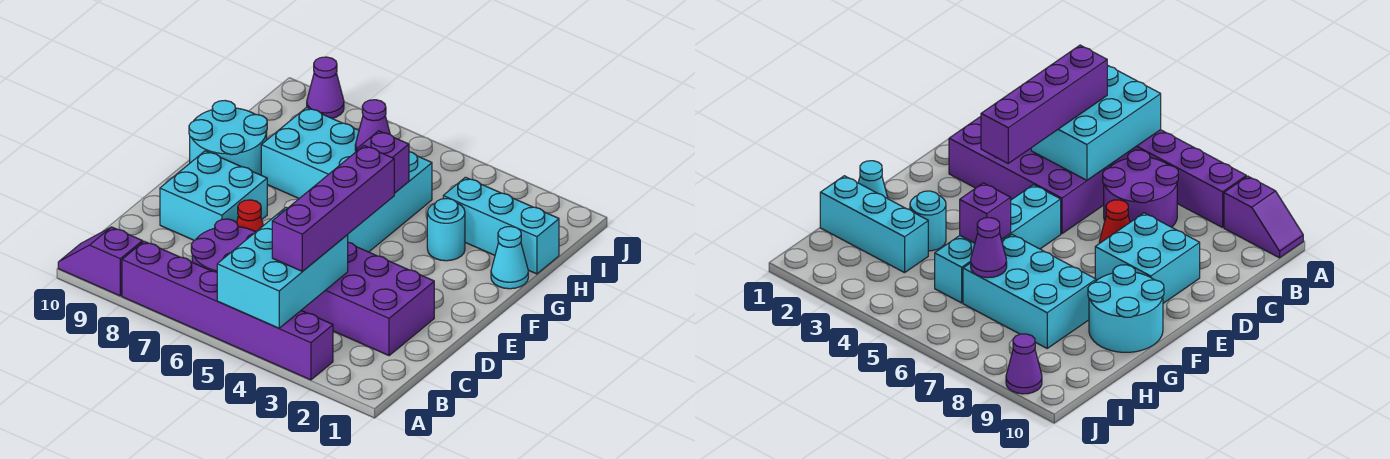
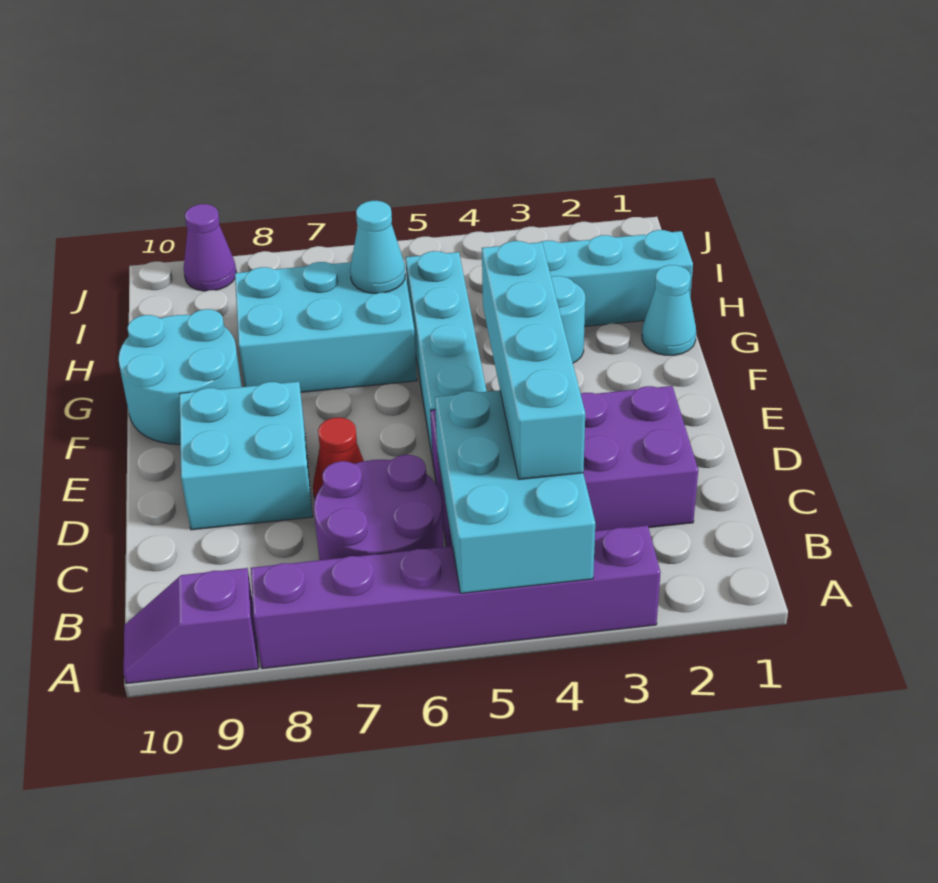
purple 1x4 brick [272,146,394,271] -> cyan 1x4 brick [482,241,585,479]
purple 1x1 brick [357,131,409,193] -> none
purple 1x1 cone [355,100,390,151] -> cyan 1x1 cone [350,201,405,293]

